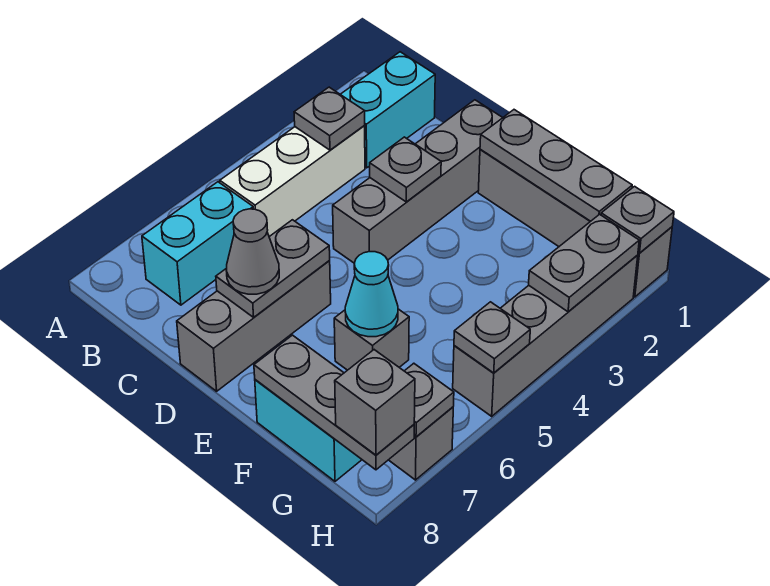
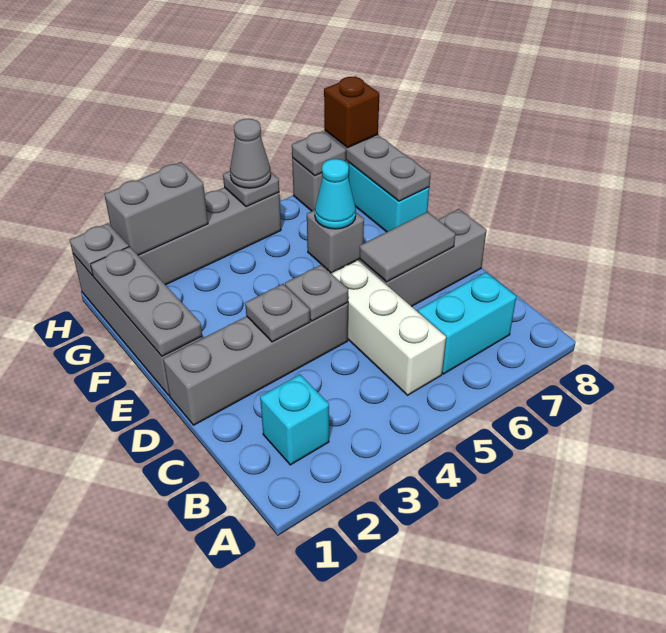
cyan 1x2 brick [340,52,435,168] -> cyan 1x1 brick [260,375,329,465]
white 1x3 brick [220,126,365,237] -> white 1x3 brick turned to [331,260,446,395]
grey 1x1 plate [294,87,365,150] -> grey 1x1 plate moved to [285,265,348,321]
grey 1x2 plate [216,220,330,317] -> grey 1x2 tile [359,212,455,282]
grey 1x1 cone [226,209,279,294] -> grey 1x1 cone moved to [230,119,271,188]
grey 1x2 plate [529,214,639,312] -> grey 1x2 brick [104,162,208,255]
grey 1x1 brick [335,350,415,455] -> brown 1x1 brick [324,76,379,148]

